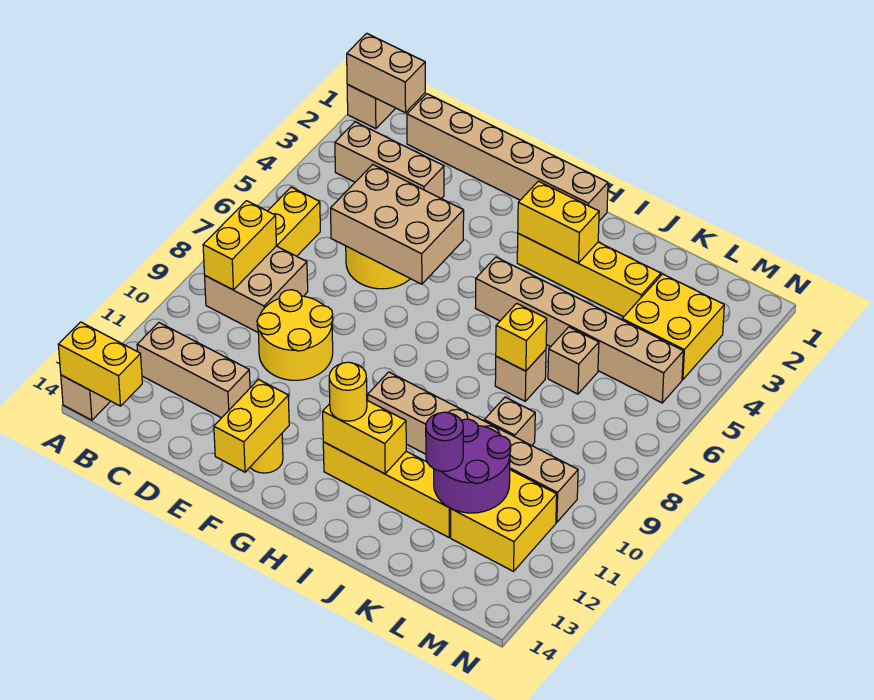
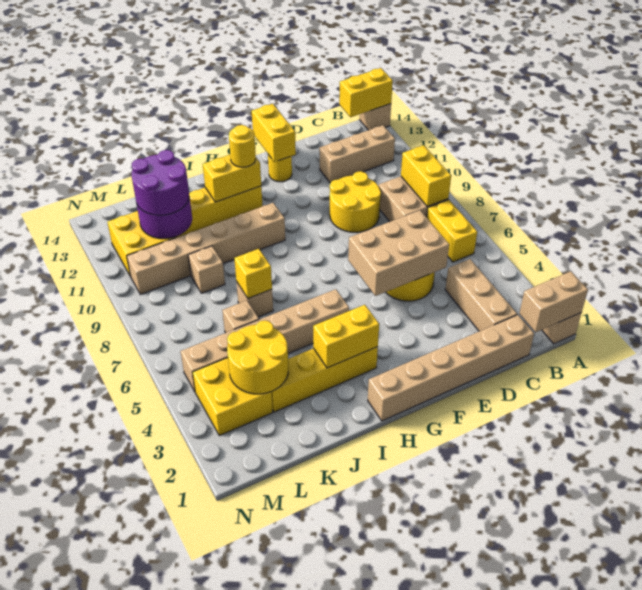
tan 1x3 brick [335,122,444,199] -> tan 1x3 brick turned to [445,259,517,331]
none -> yellow 2x2 round brick [227,320,288,394]
purple 1x1 round brick [426,412,463,471] -> purple 2x2 round brick [132,150,189,215]

